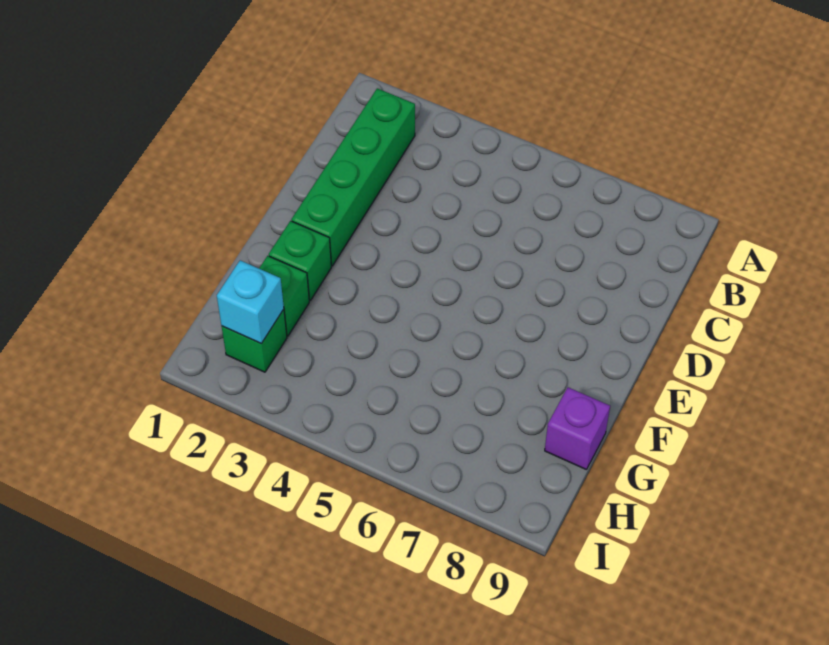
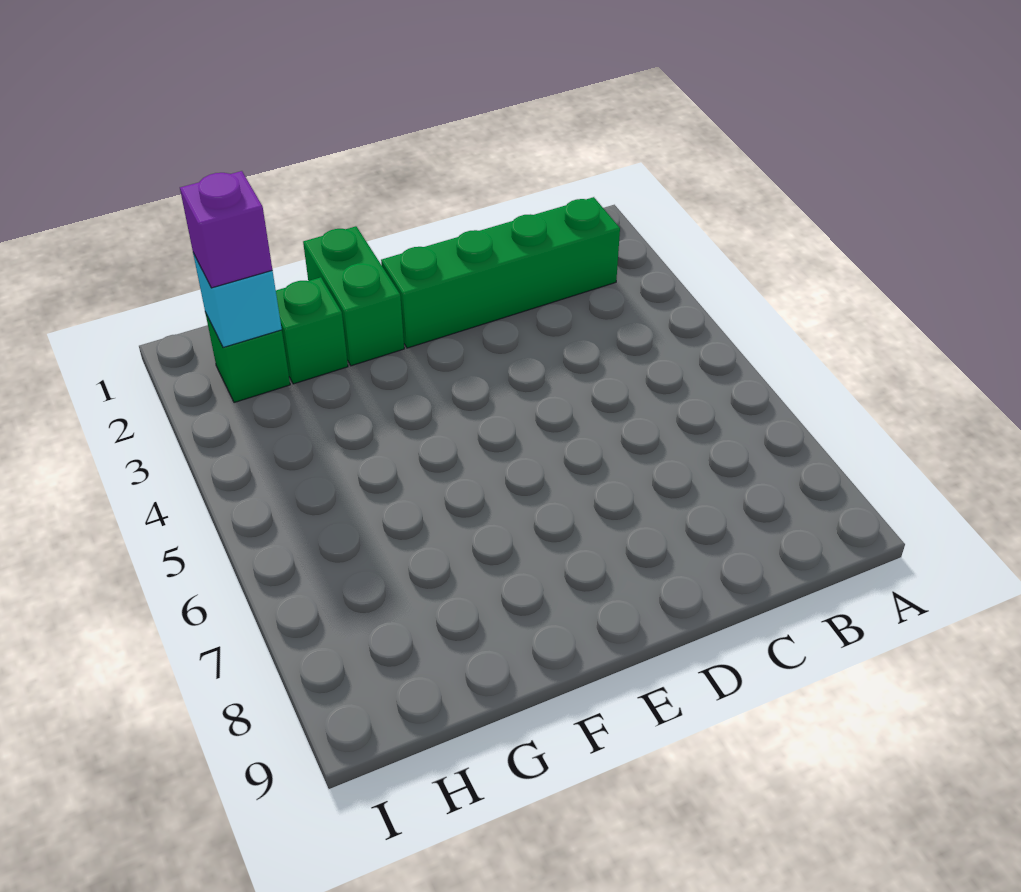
green 1x1 brick [269,221,331,300] -> green 1x2 brick [303,226,404,366]
purple 1x1 brick [545,387,610,470] -> purple 1x1 brick moved to [180,171,272,288]

